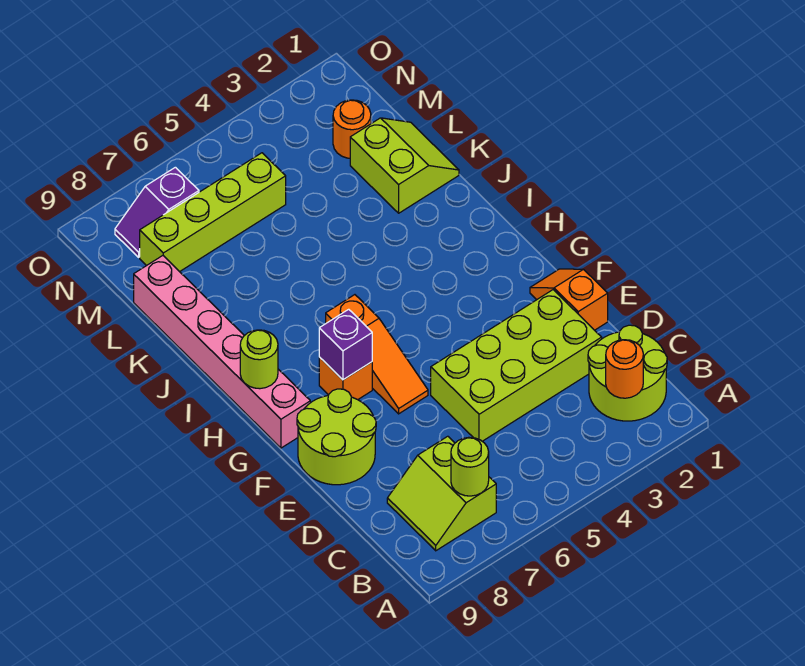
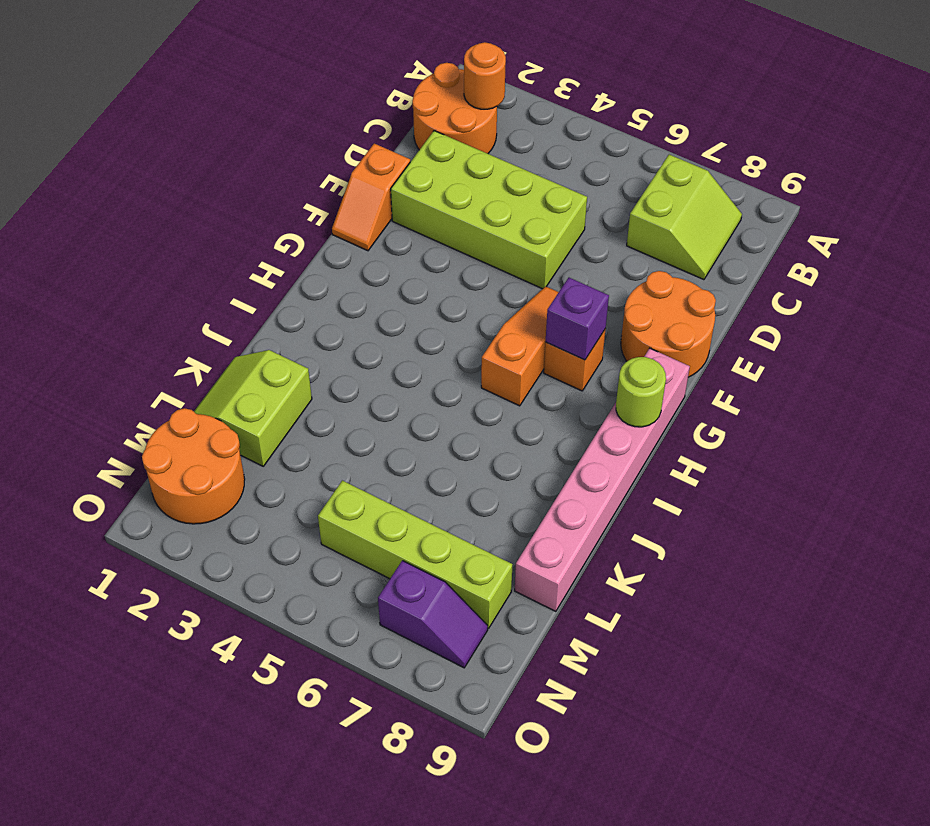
lime 2x2 round brick [588,325,667,421] -> orange 2x2 round brick [412,63,497,154]
lime 1x1 round brick [451,437,489,496] -> none
lime 2x2 round brick [297,389,376,485] -> orange 2x2 round brick [621,271,716,377]
orange 1x1 round brick [333,100,371,158] -> orange 2x2 round brick [142,408,245,524]

